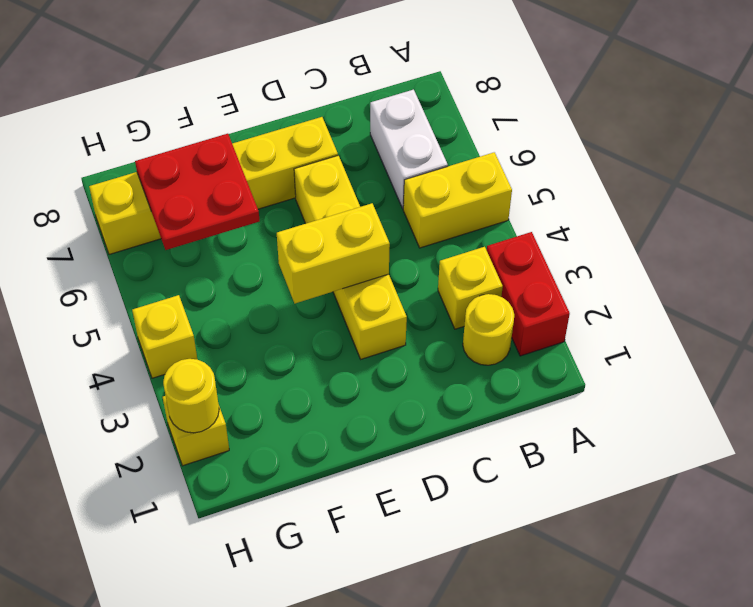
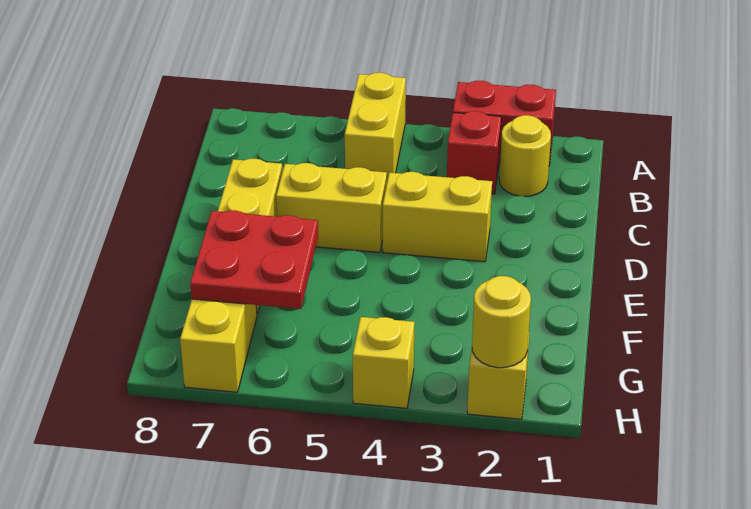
yellow 1x1 brick [438,247,503,329] -> red 1x1 brick [447,111,501,194]
white 1x2 brick [370,89,448,208] -> none
yellow 1x2 brick [277,203,390,303] -> none

